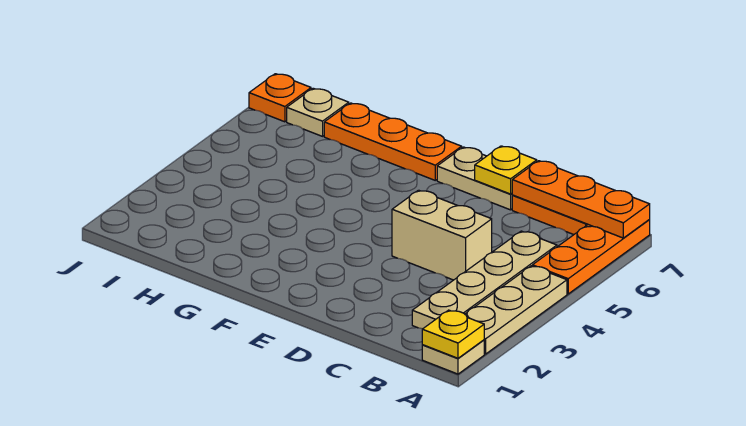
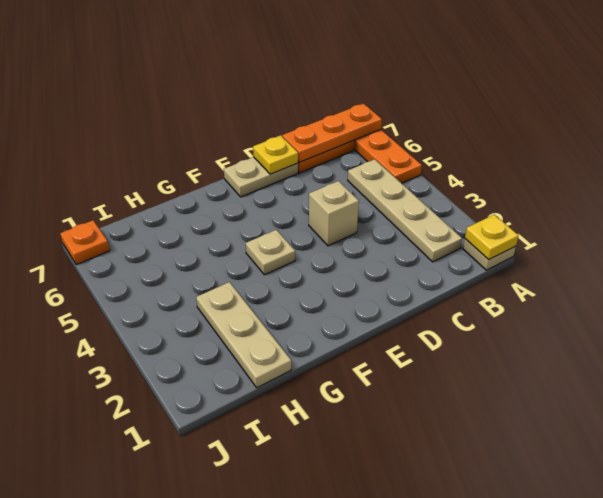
tan 1x3 plate [465,266,567,354] -> tan 1x3 plate moved to [196,282,291,388]
tan 1x2 brick [392,190,492,280] -> tan 1x1 brick [309,181,359,246]
orange 1x3 plate [324,103,462,180] -> none
tan 1x1 plate [287,88,349,136] -> tan 1x1 plate moved to [246,230,295,275]

